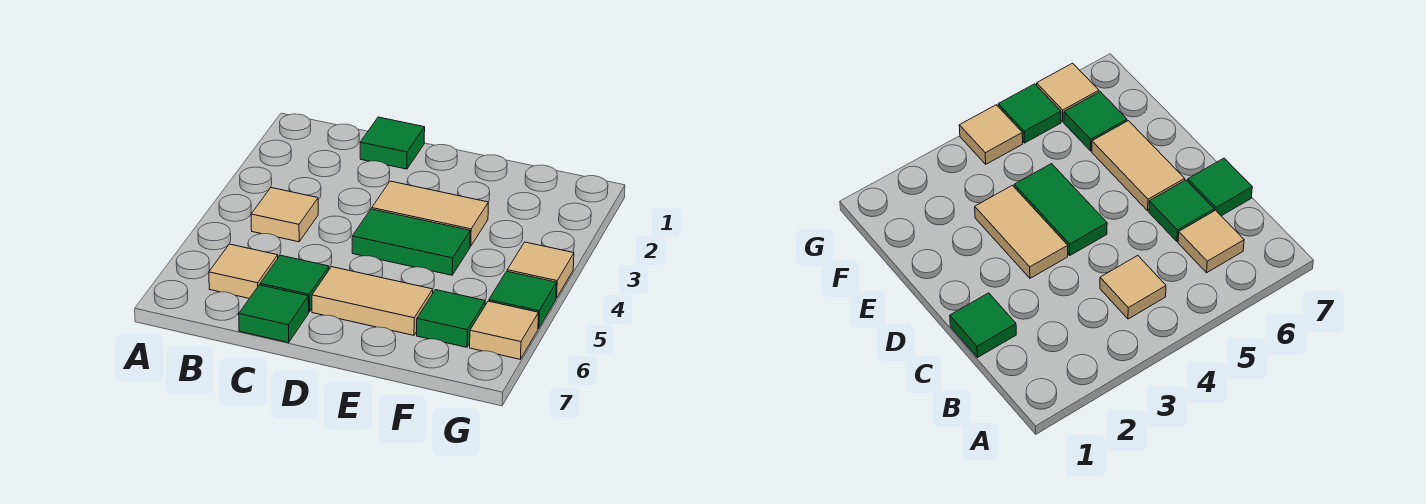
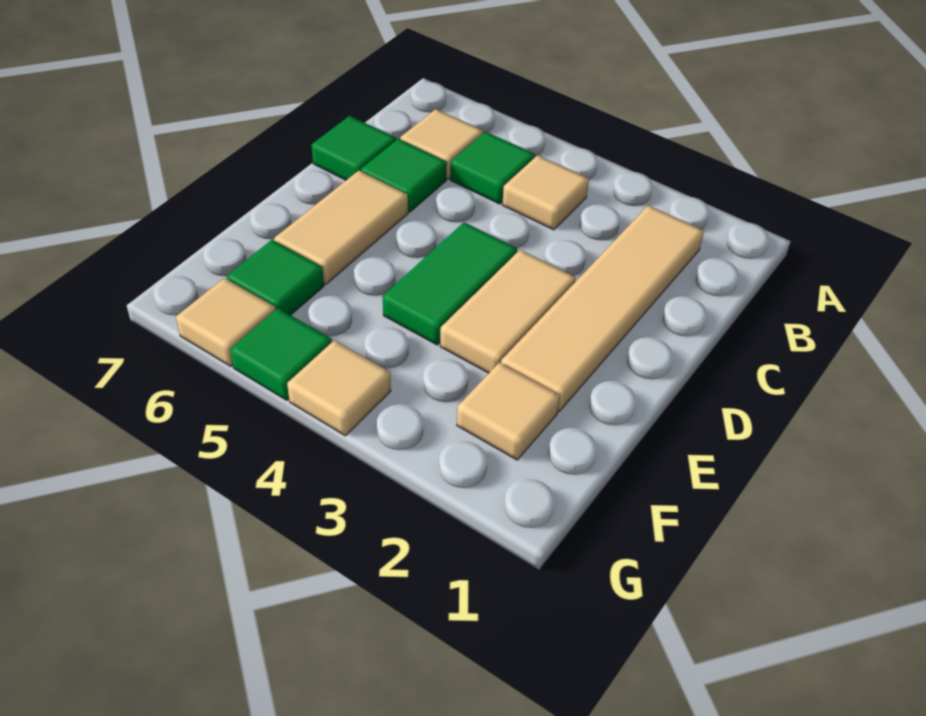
none -> tan 1x4 tile [501,205,704,411]
green 1x1 tile [360,117,425,169] -> green 1x1 tile moved to [450,132,535,204]
none -> tan 1x1 tile [457,362,560,460]

